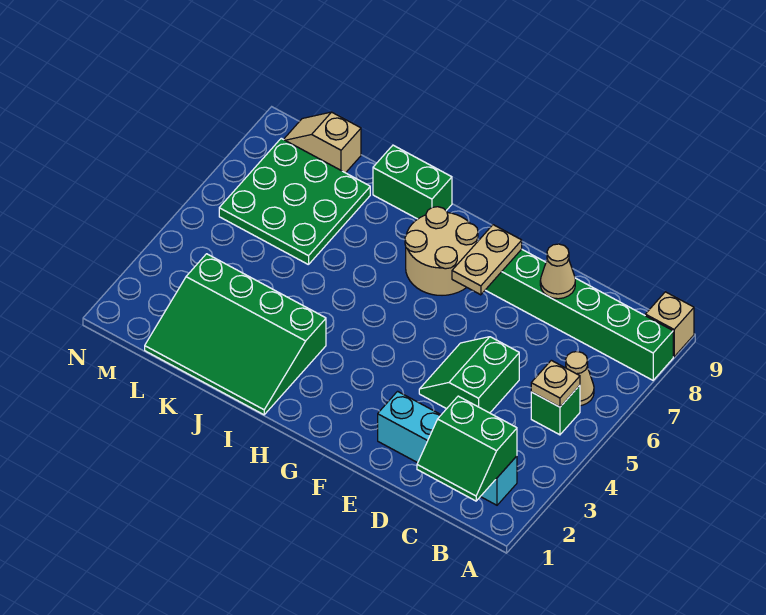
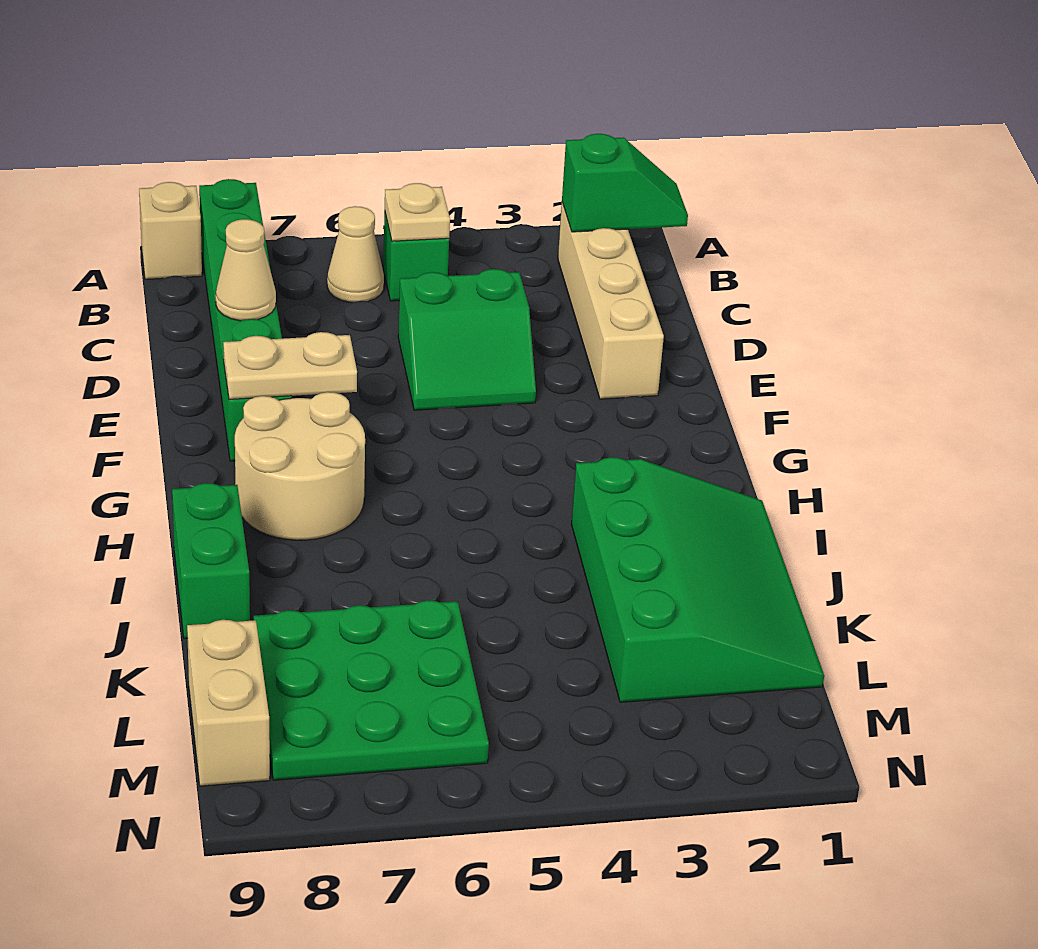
green 2x2 slope [417,396,517,501] -> green 1x2 slope [562,134,688,232]
cyan 1x4 brick [378,391,517,505] -> tan 1x4 brick [558,203,664,399]
tan 1x2 slope [284,112,361,173] -> tan 1x2 brick [187,620,270,786]

